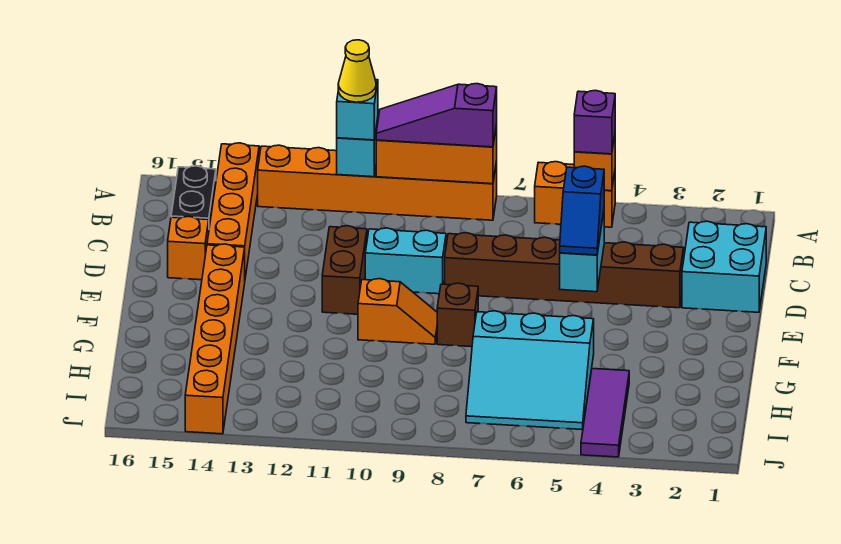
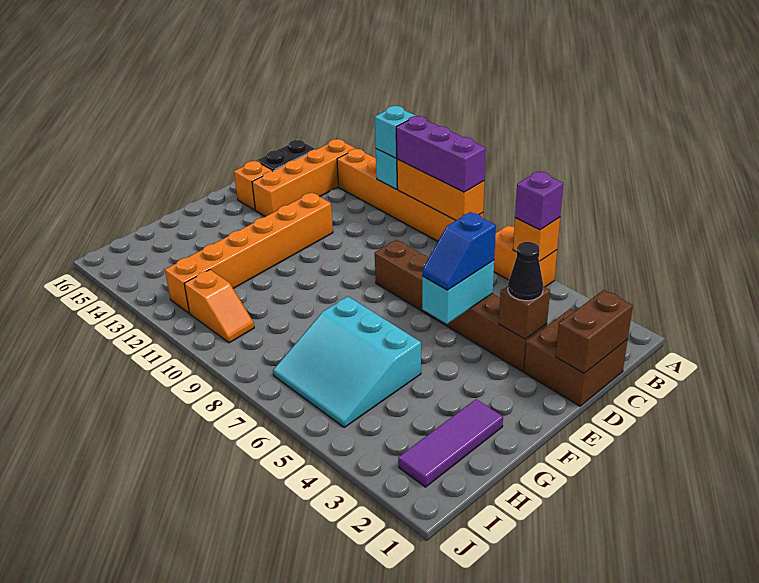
purple 1x3 slope [376,84,497,147] -> purple 1x3 brick [396,116,486,192]
yellow 1x1 cone [338,40,376,102] -> none
cyan 2x2 brick [682,221,766,312] -> brown 2x2 brick [524,309,628,406]
none -> black 1x1 cone [508,242,543,301]
cyan 1x2 brick [365,228,446,294] -> none
brown 1x2 brick [322,226,367,314] -> brown 1x2 brick moved to [556,290,633,373]
orange 1x6 brick [185,244,245,434] -> orange 1x6 brick moved to [165,192,333,313]
brown 1x1 brick [437,283,478,347] -> brown 1x1 brick moved to [499,286,550,339]
orange 1x2 slope [358,279,437,344] -> orange 1x2 slope moved to [184,270,254,343]
purple 1x3 tile [581,369,629,457] -> purple 1x3 tile moved to [398,399,503,487]

